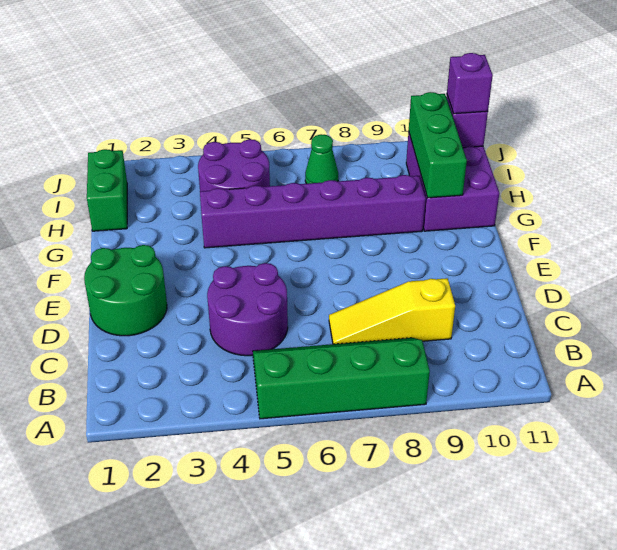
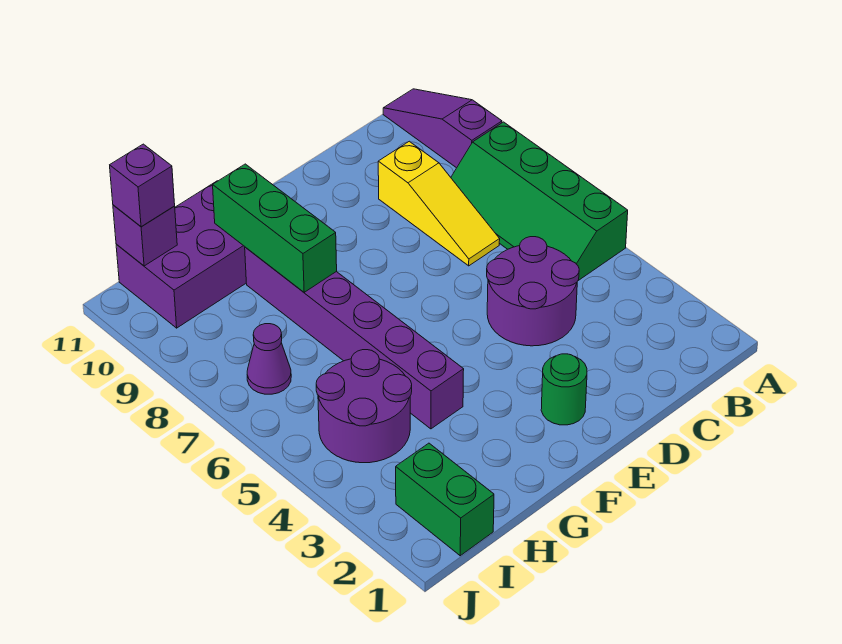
none -> purple 1x3 slope [383,89,502,168]
green 2x2 round brick [84,245,167,336] -> green 1x1 round brick [541,354,587,425]
green 1x3 brick [409,92,467,198] -> green 1x3 brick turned to [213,164,337,292]
green 1x2 brick [87,149,127,231] -> green 1x2 brick turned to [396,443,494,556]
green 1x1 cone [305,134,338,184] -> purple 1x1 cone [247,324,291,394]

